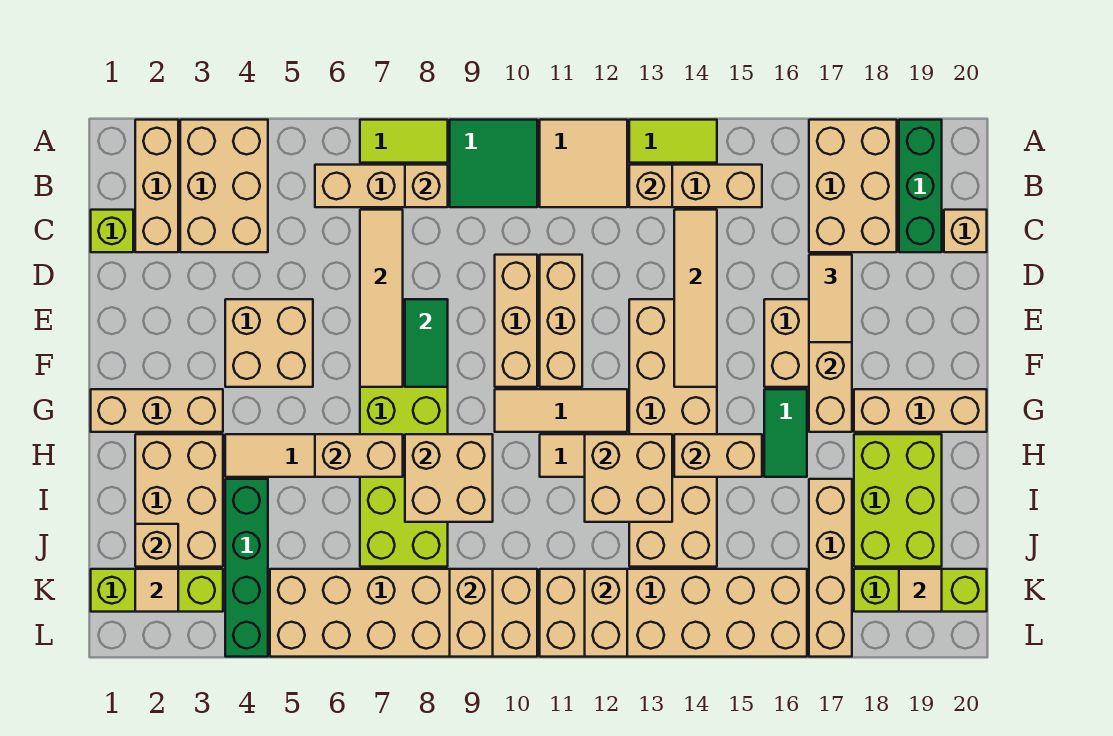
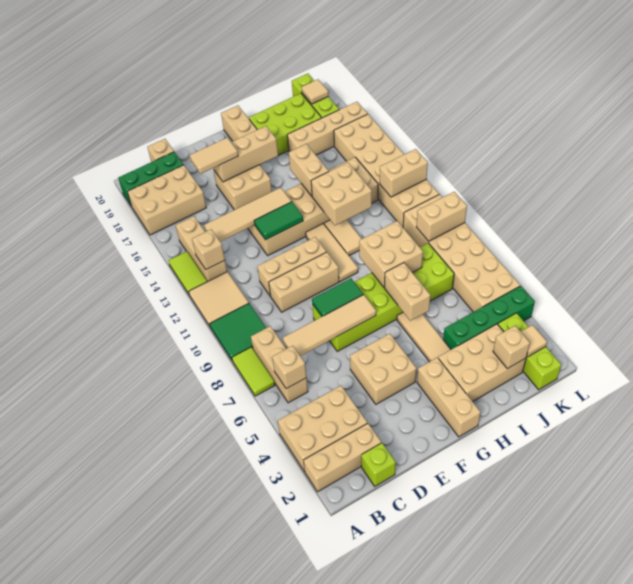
tan 1x1 brick [405,165,448,207] -> tan 1x1 brick moved to [272,346,306,389]
green 1x2 tile [764,389,807,477] -> green 1x2 tile moved to [254,202,303,240]

